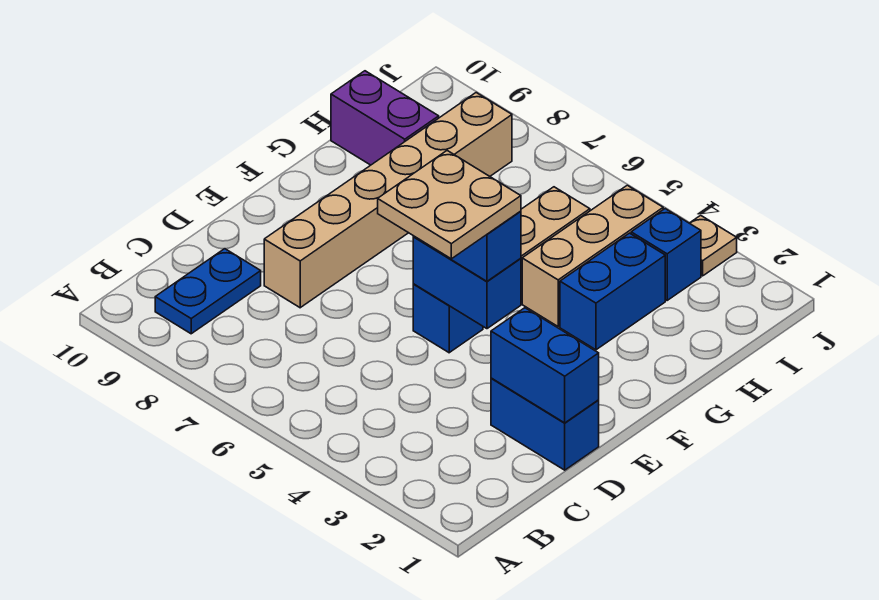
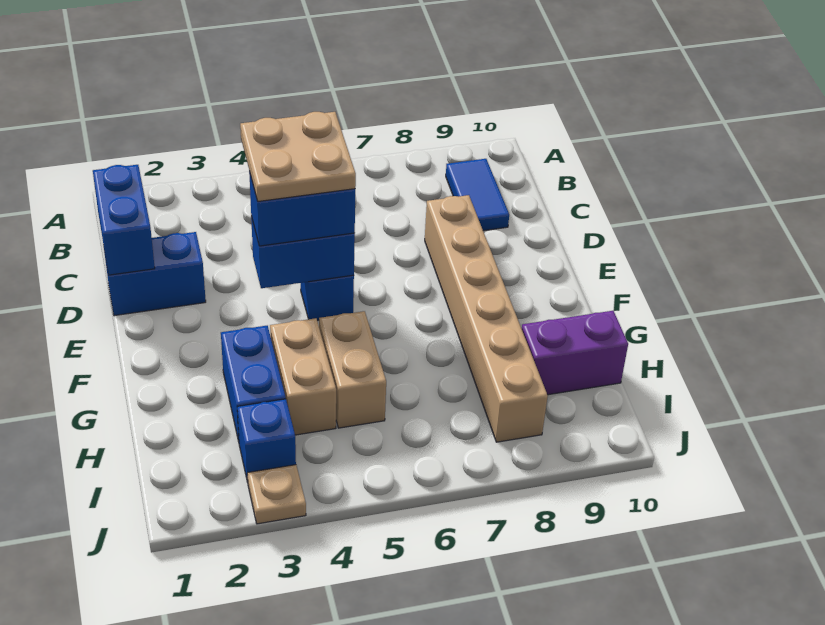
blue 1x2 plate [155,249,261,334] -> blue 1x2 tile [446,159,509,231]
blue 1x2 brick [491,308,599,423] -> blue 1x2 brick turned to [93,165,155,275]
tan 1x3 brick [522,185,663,326] -> tan 1x2 brick [270,318,336,435]

